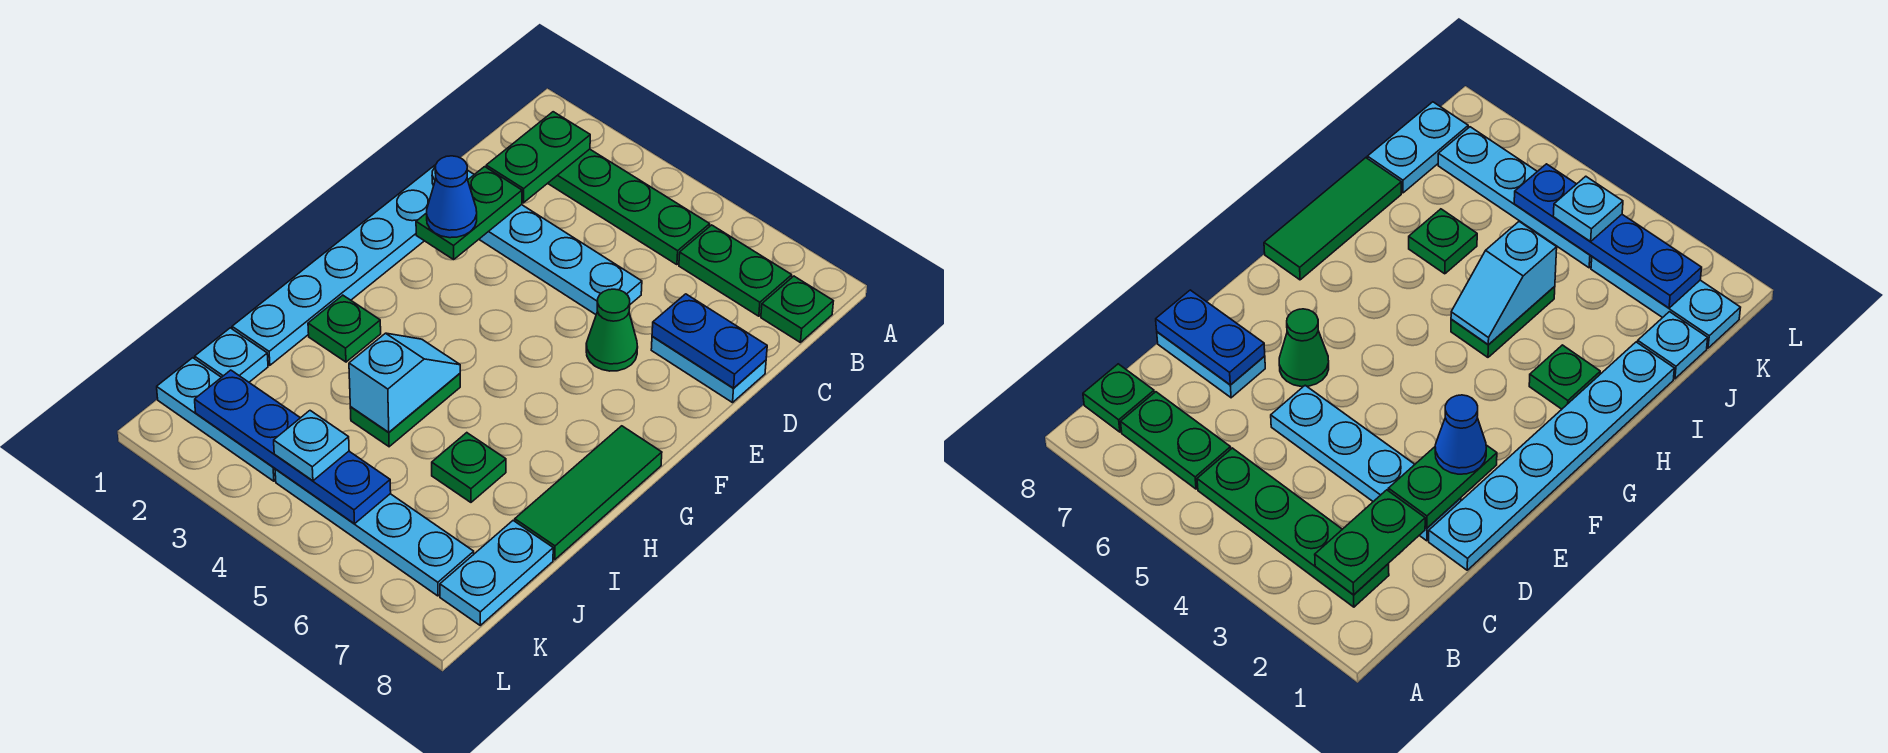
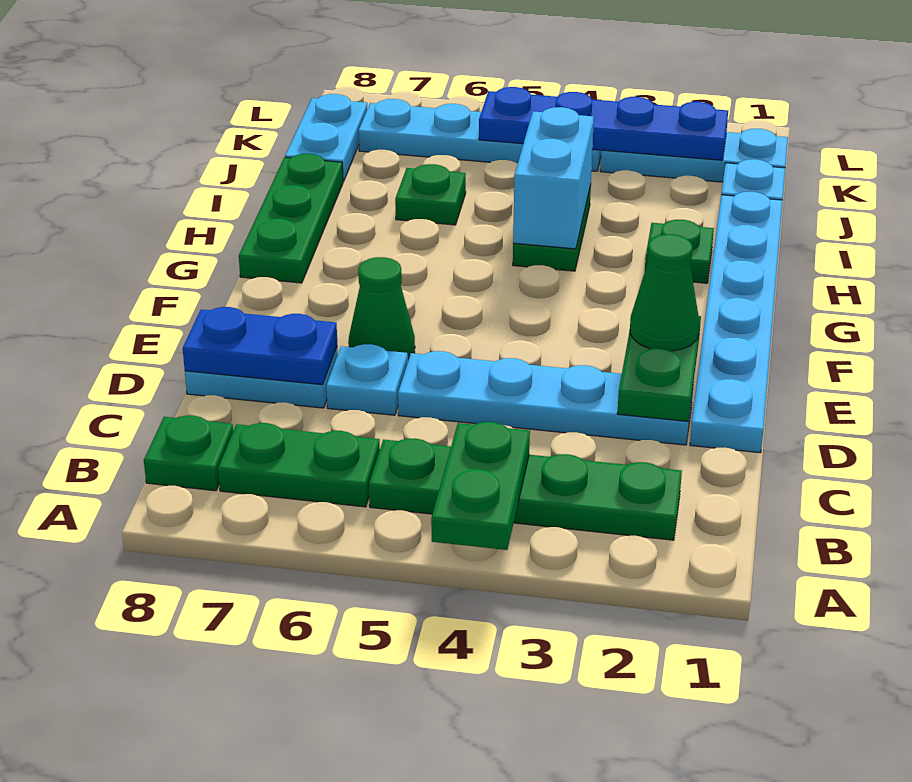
green 1x2 plate [486,112,590,203] -> green 1x2 plate moved to [431,422,530,550]
blue 1x1 cone [427,156,477,238] -> green 1x1 cone [630,234,700,351]
green 1x3 tile [515,426,662,560] -> green 1x3 plate [239,154,343,283]
cyan 1x2 slope [349,333,460,432] -> cyan 1x2 brick [513,107,594,249]
cyan 1x1 plate [274,411,349,481] -> cyan 1x1 plate moved to [326,344,408,415]

